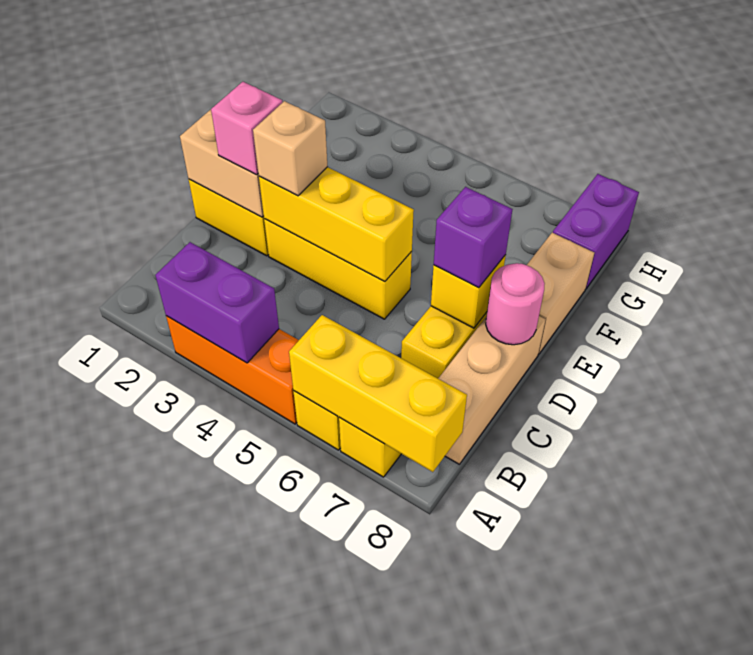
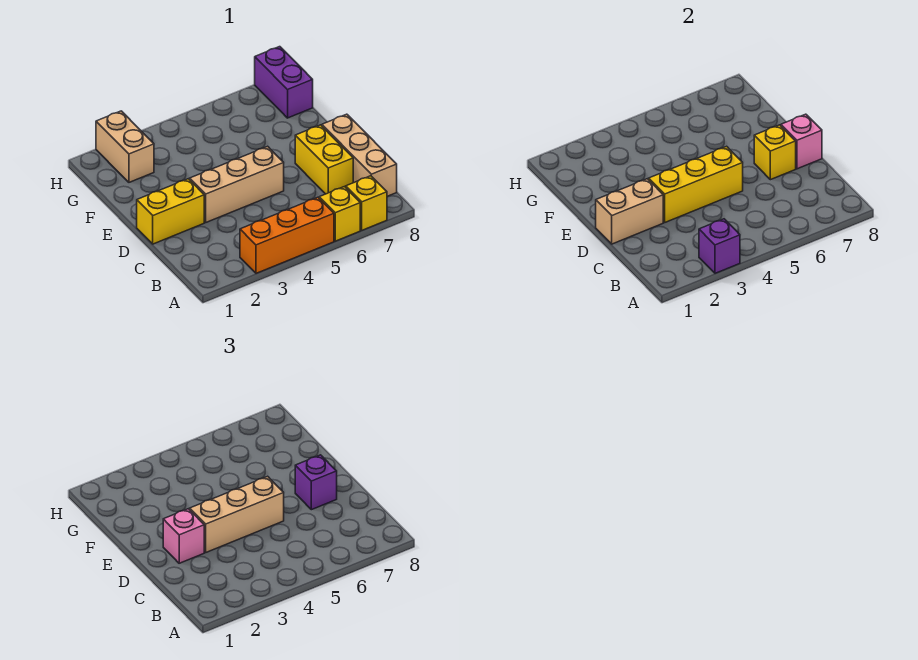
purple 1x2 brick [155,242,279,363] -> purple 1x1 brick [699,219,740,273]
yellow 1x3 brick [289,315,467,472] -> none
yellow 1x3 brick [264,219,412,319] -> tan 1x3 brick [190,146,284,222]
tan 1x1 brick [253,101,327,196] -> tan 1x3 brick [190,476,284,552]
pink 1x1 round brick [486,263,545,345] -> pink 1x1 brick [781,114,822,169]
tan 1x2 brick [527,233,594,354] -> tan 1x2 brick moved to [96,111,154,182]

